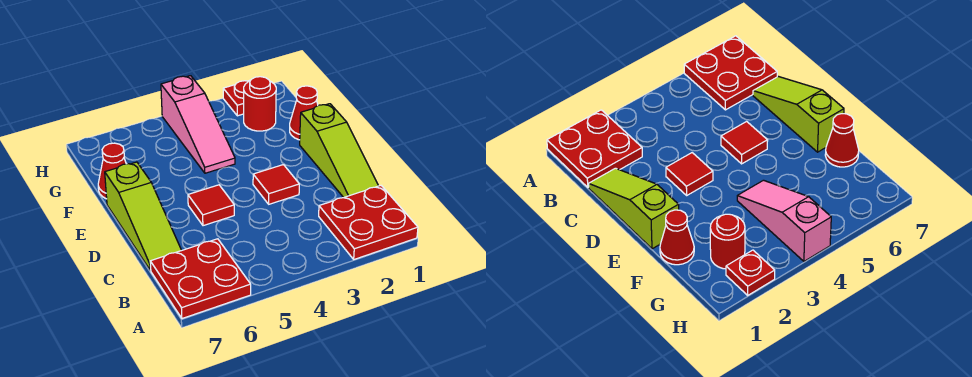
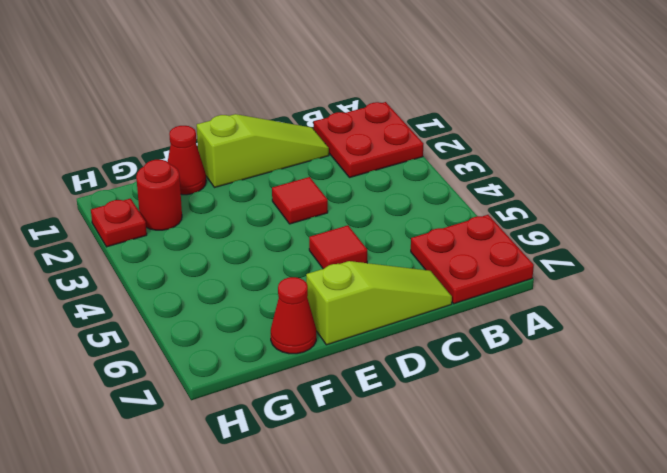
pink 1x3 slope [161,76,235,173] -> none

